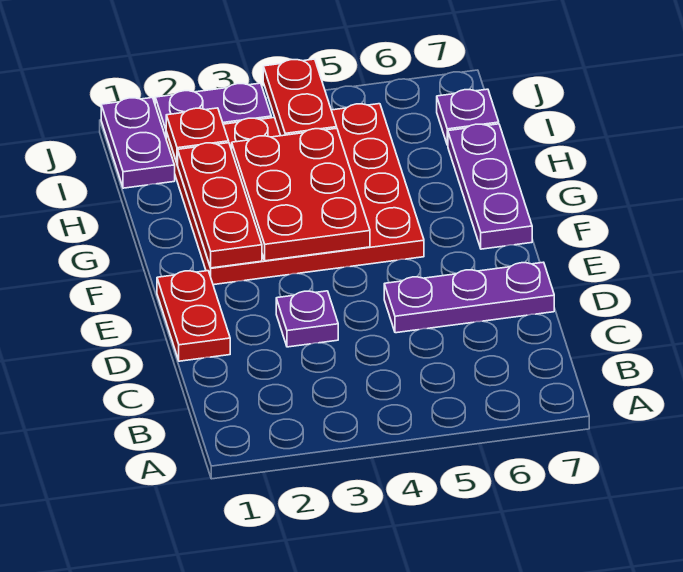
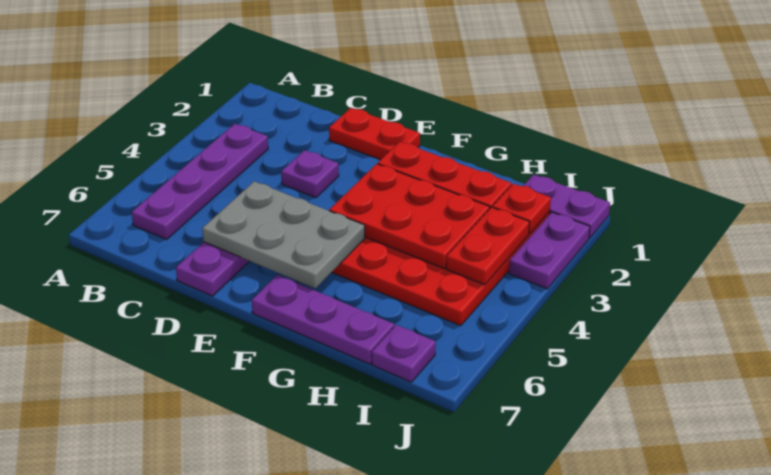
none -> purple 1x4 plate [132,124,268,239]
none -> grey 2x3 plate [202,181,365,288]
red 1x2 plate [263,59,337,136] -> red 1x2 plate turned to [446,207,529,285]

